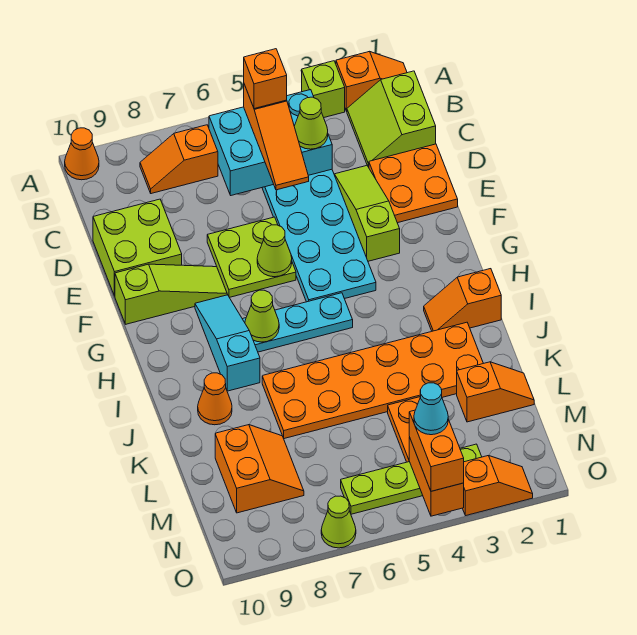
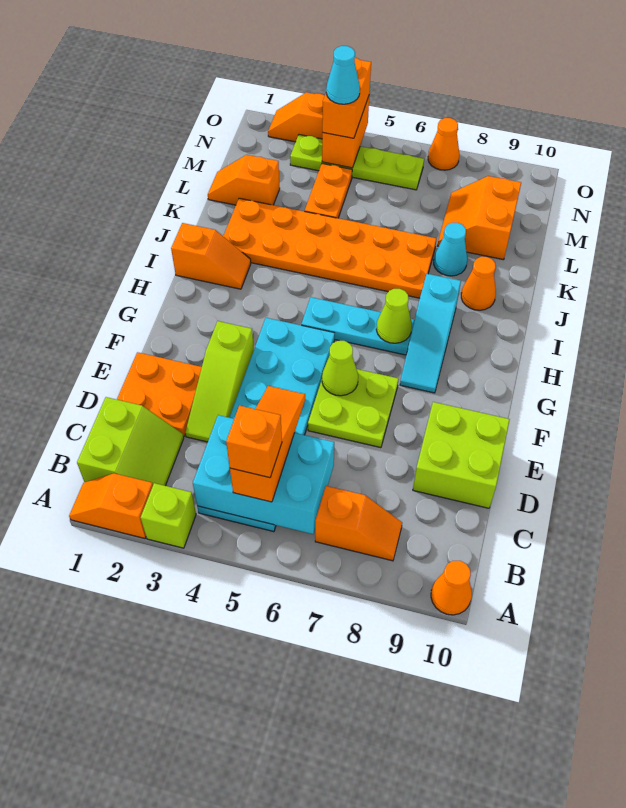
lime 1x1 cone [294,97,328,149] -> none
lime 1x3 slope [115,264,227,324] -> none
none -> cyan 1x1 cone [434,223,467,276]
lime 1x1 cone [321,496,356,548] -> orange 1x1 cone [428,118,459,170]

